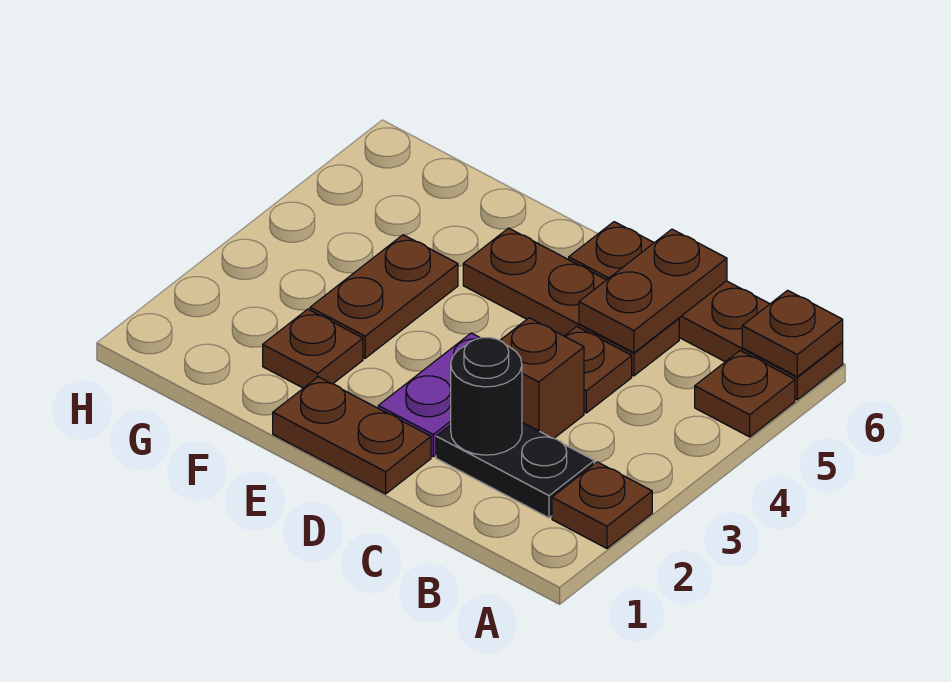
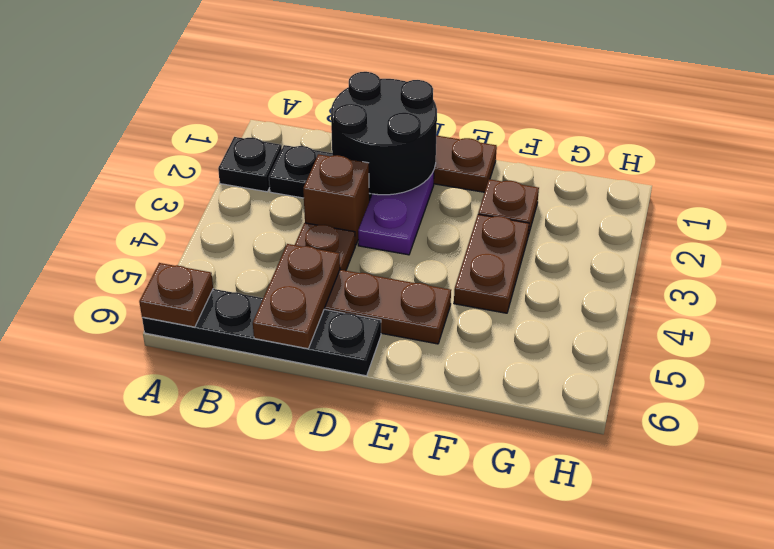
brown 1x1 plate [552,462,652,548] -> black 1x1 plate [218,137,282,192]
brown 1x1 plate [695,351,795,437] -> none
brown 1x4 plate [569,222,843,400] -> black 1x4 plate [142,289,381,376]
black 1x1 round brick [451,338,522,455] -> black 2x2 round brick [331,72,437,195]

